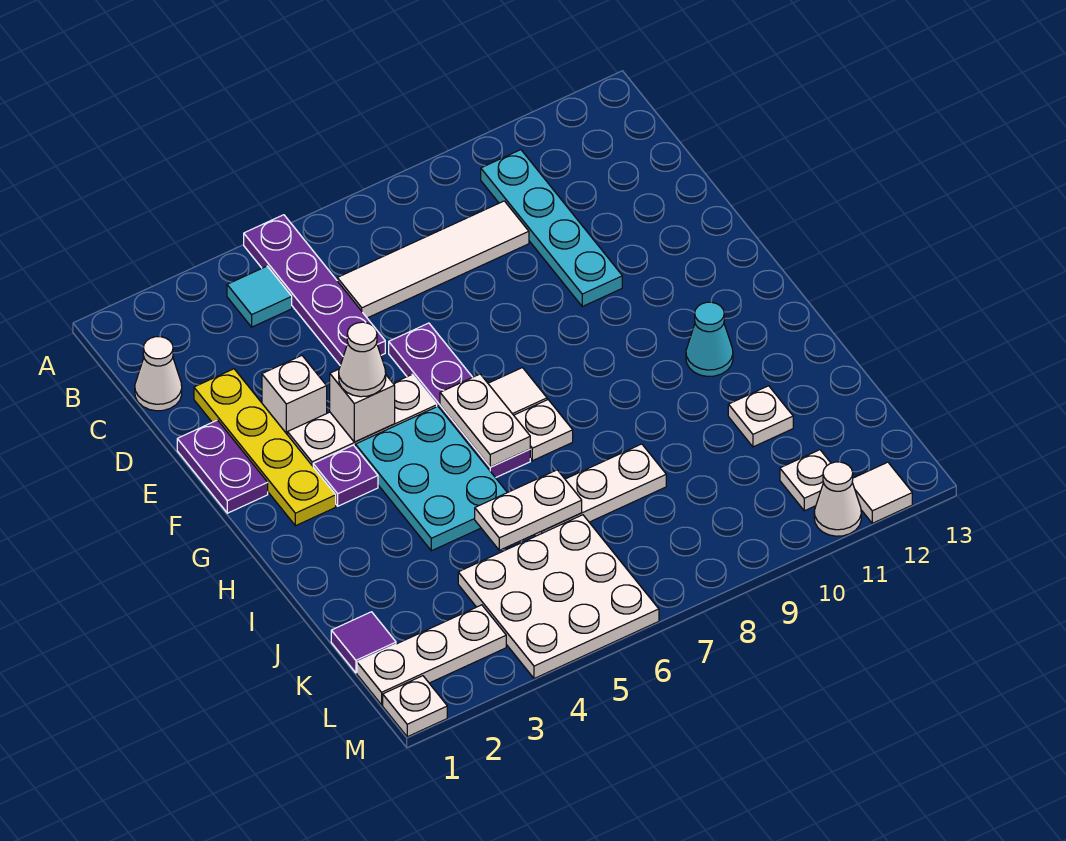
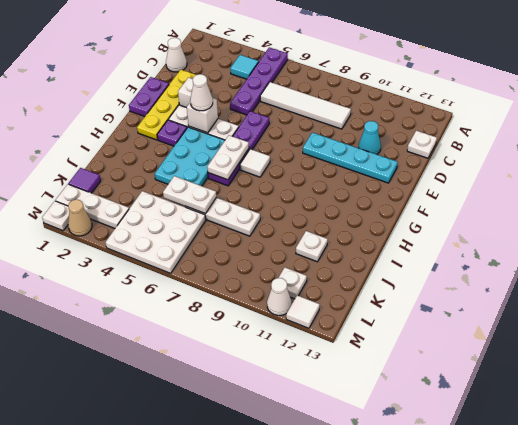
cyan 1x4 plate [481,150,622,307] -> cyan 1x4 plate turned to [303,132,398,183]
white 1x1 plate [514,400,573,461] -> white 1x1 plate moved to [407,131,437,158]
cyan 1x1 cone [686,302,733,376] -> cyan 1x1 cone moved to [359,121,381,154]
none -> tan 1x1 cone [68,200,92,236]

